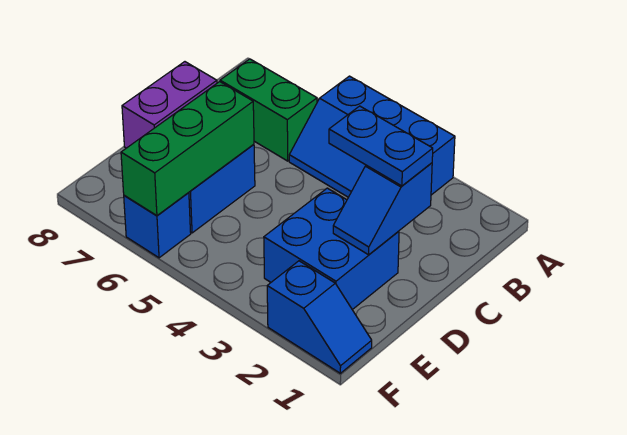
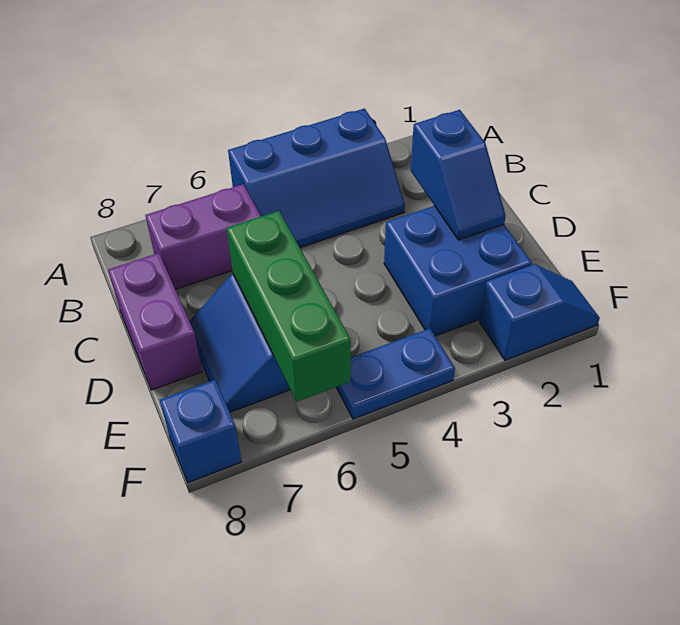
green 1x2 brick [220,59,317,161] -> purple 1x2 brick [145,184,261,290]
blue 1x2 plate [329,106,433,186] -> blue 1x2 plate moved to [336,329,455,419]
blue 1x1 brick [124,193,191,258] -> blue 1x1 brick moved to [160,380,242,483]

